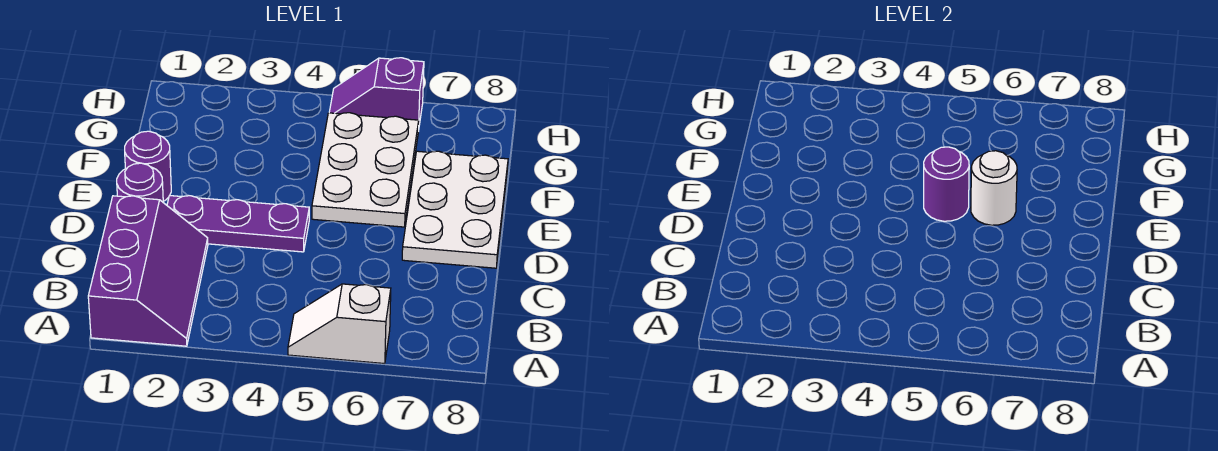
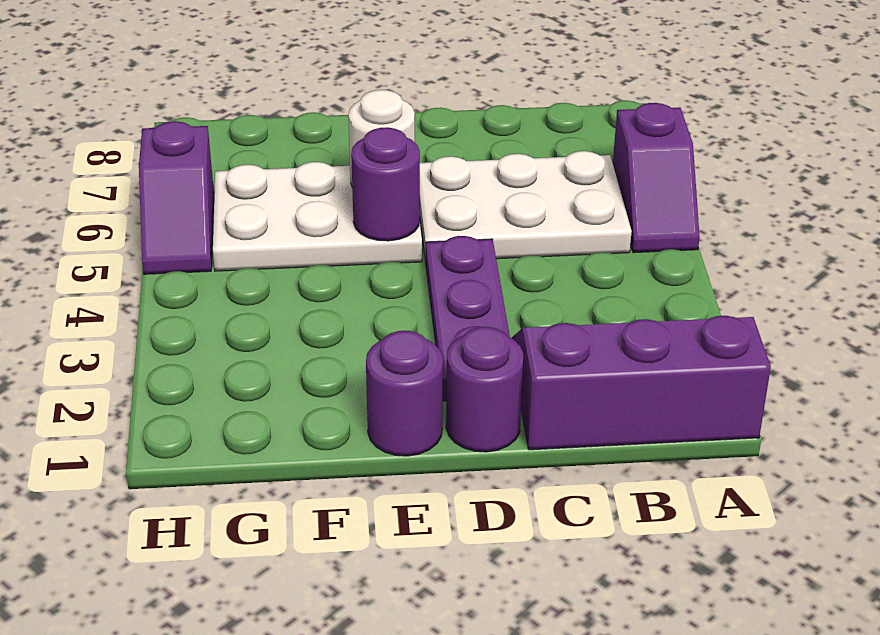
white 1x2 slope [288,284,391,364] -> purple 1x2 slope [613,103,700,253]
white 2x3 plate [402,151,508,268] -> white 2x3 plate moved to [420,151,632,261]

